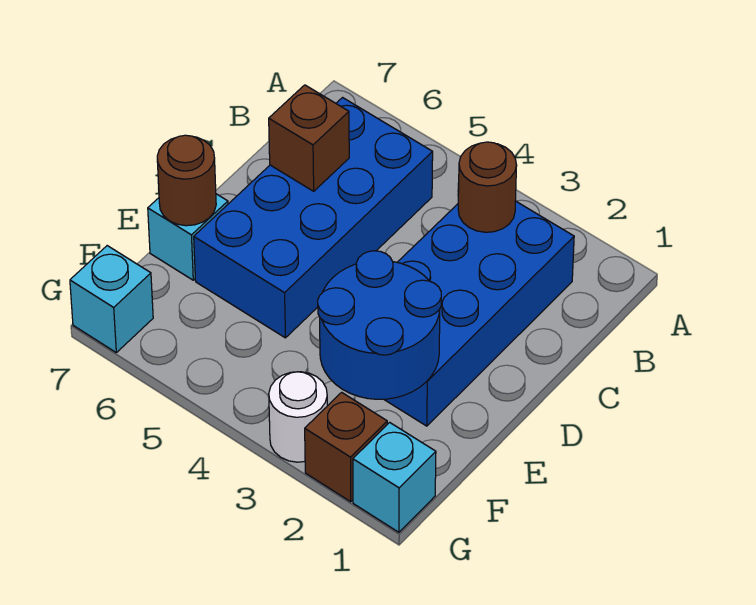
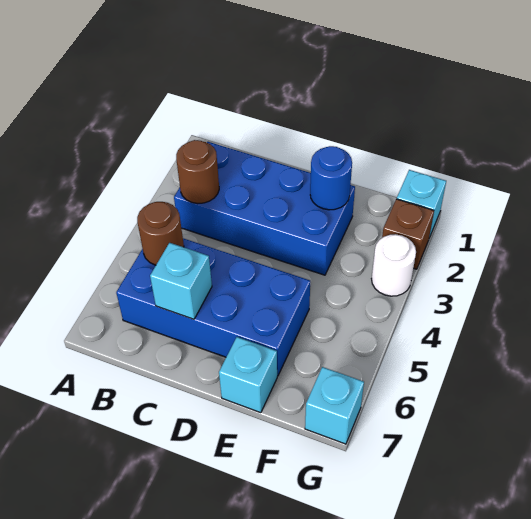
brown 1x1 brick [269,85,349,191] -> cyan 1x1 brick [150,243,212,319]
blue 2x2 round brick [318,251,441,399] -> blue 1x1 round brick [310,146,352,210]
brown 1x1 round brick [157,135,216,226] -> brown 1x1 round brick moved to [137,202,184,265]

